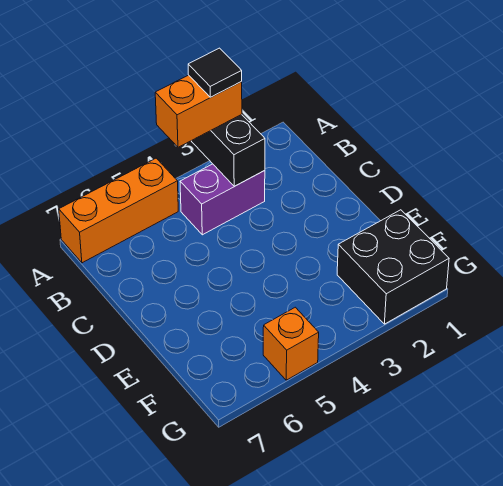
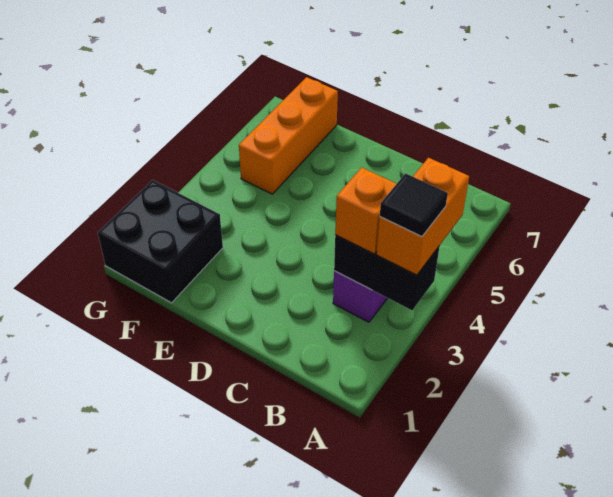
orange 1x3 brick [59,158,178,263] -> orange 1x3 brick moved to [239,77,338,194]
orange 1x1 brick [263,307,319,380] -> orange 1x1 brick moved to [335,167,396,254]

